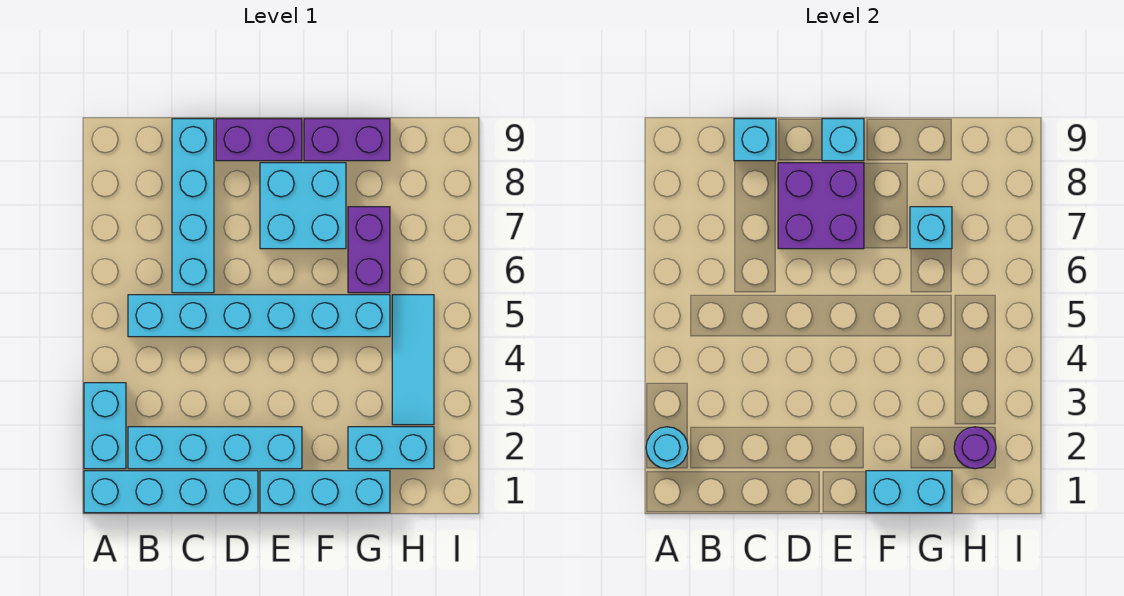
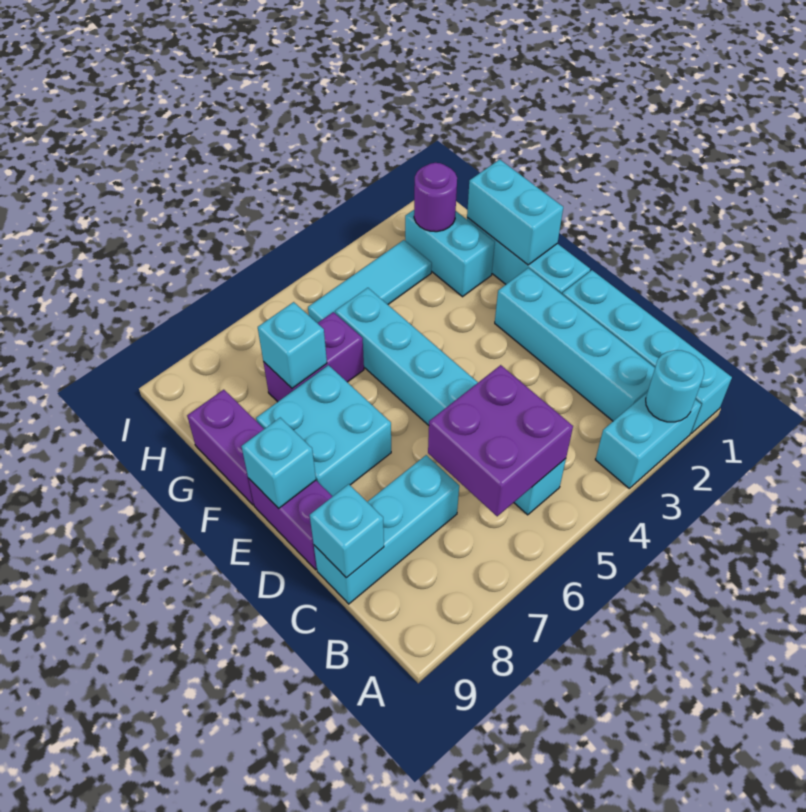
cyan 1x4 brick [172,119,214,293] -> cyan 1x3 brick [314,455,459,604]
purple 2x2 brick [778,163,864,249] -> purple 2x2 brick moved to [428,365,573,516]

